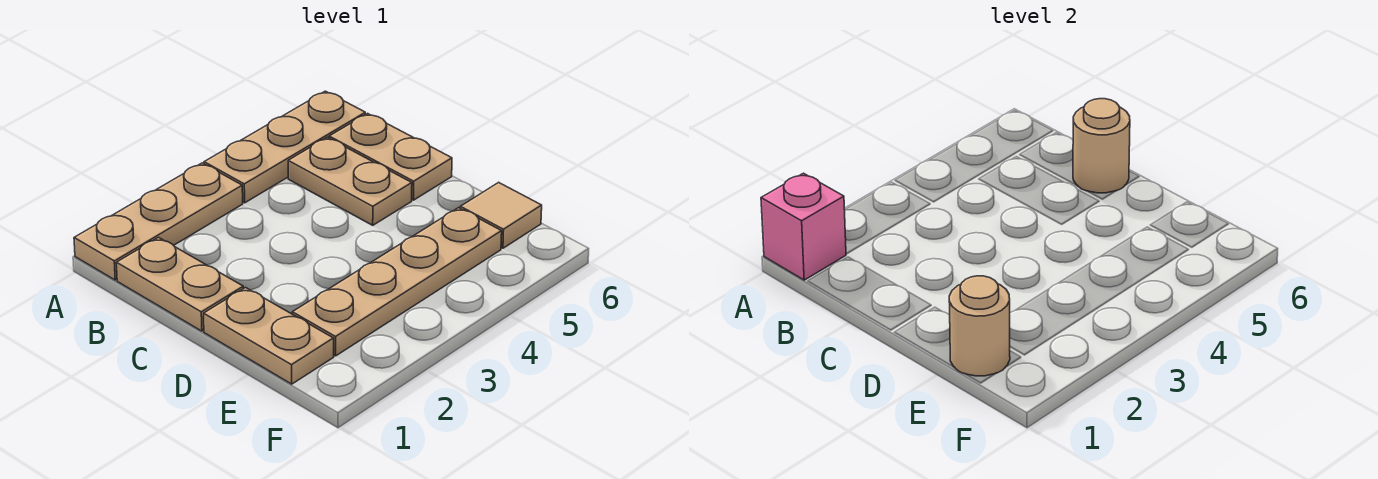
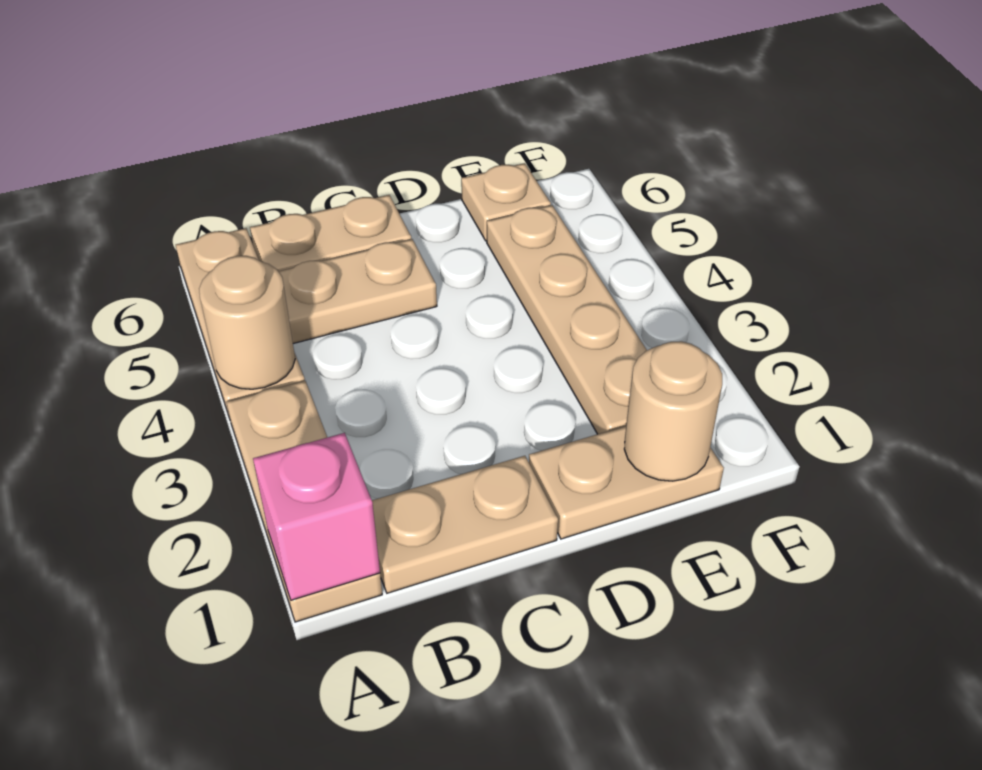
tan 1x1 round brick [1073,99,1130,193] -> tan 1x1 round brick moved to [199,256,295,389]
tan 1x1 tile [460,182,542,248] -> tan 1x1 plate [461,163,551,241]

